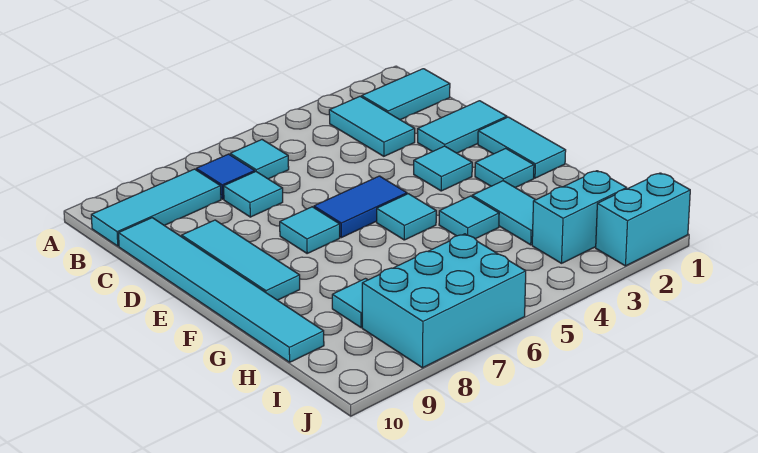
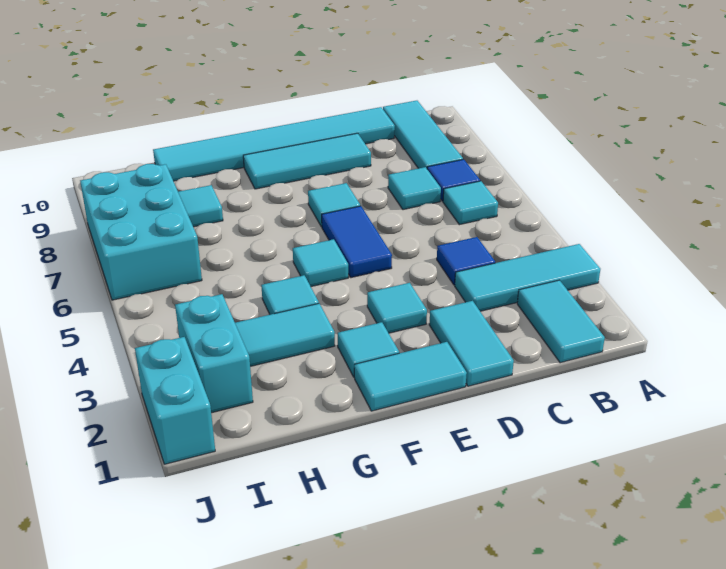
cyan 1x2 tile [329,96,415,156] -> cyan 1x3 tile [455,244,600,311]
none -> blue 1x1 tile [437,237,495,285]

